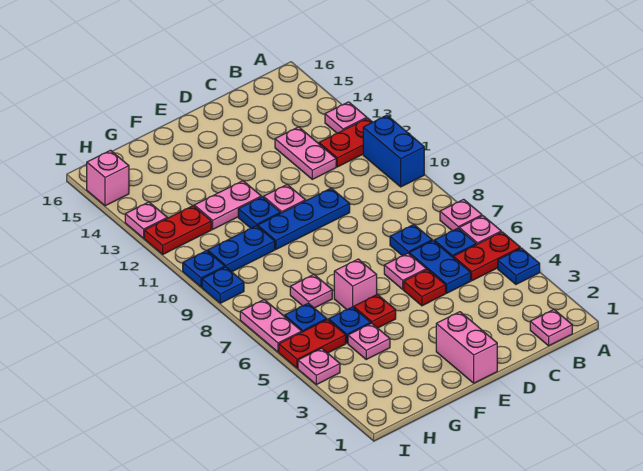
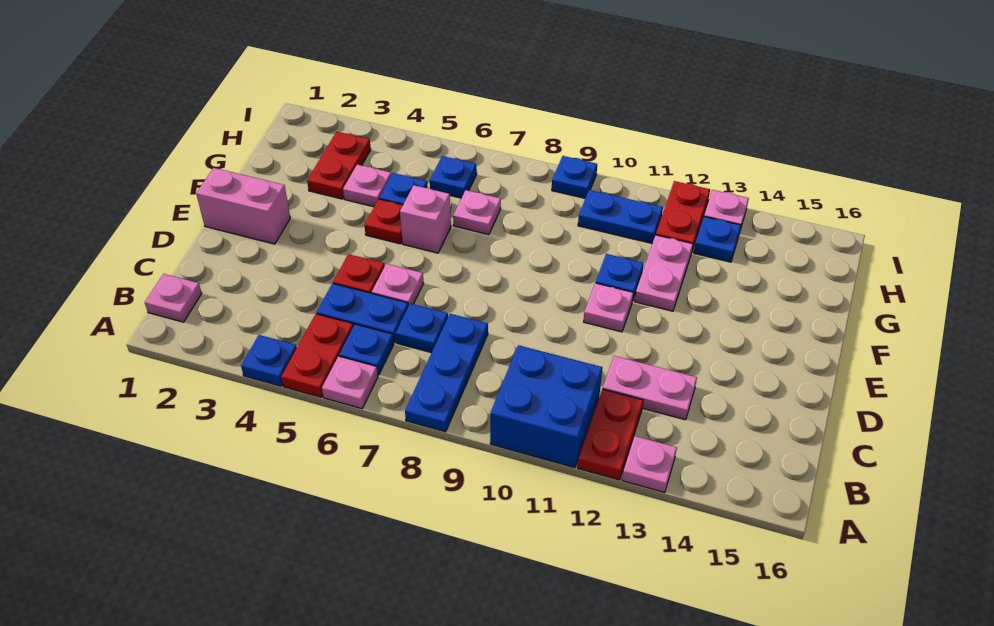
pink 1x1 plate [440,199,482,231] -> none
blue 1x2 brick [363,115,424,187] -> blue 2x2 brick [490,345,602,468]
blue 1x3 plate [258,188,350,249] -> blue 1x3 plate moved to [405,314,488,432]
blue 1x2 plate [208,226,275,272] -> blue 1x2 plate turned to [578,190,663,244]
red 1x2 plate [279,319,346,368] -> red 1x2 plate moved to [307,132,371,199]
pink 1x1 plate [298,348,340,385] -> none
pink 1x2 plate [240,300,302,352] -> none
blue 1x1 plate [183,251,225,287] -> blue 1x1 plate moved to [694,217,741,262]
pink 1x1 brick [87,150,129,206] -> none

